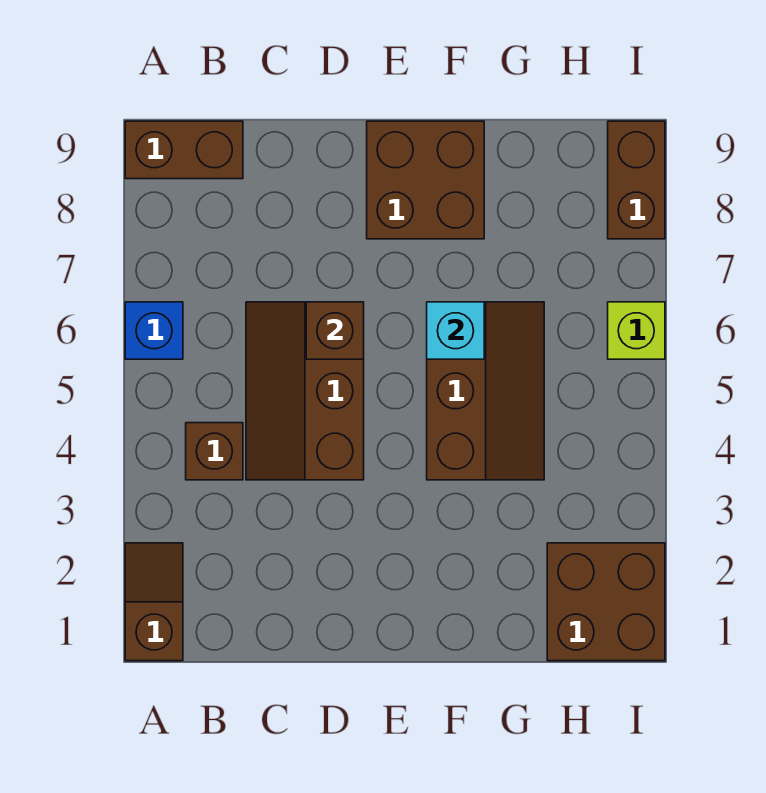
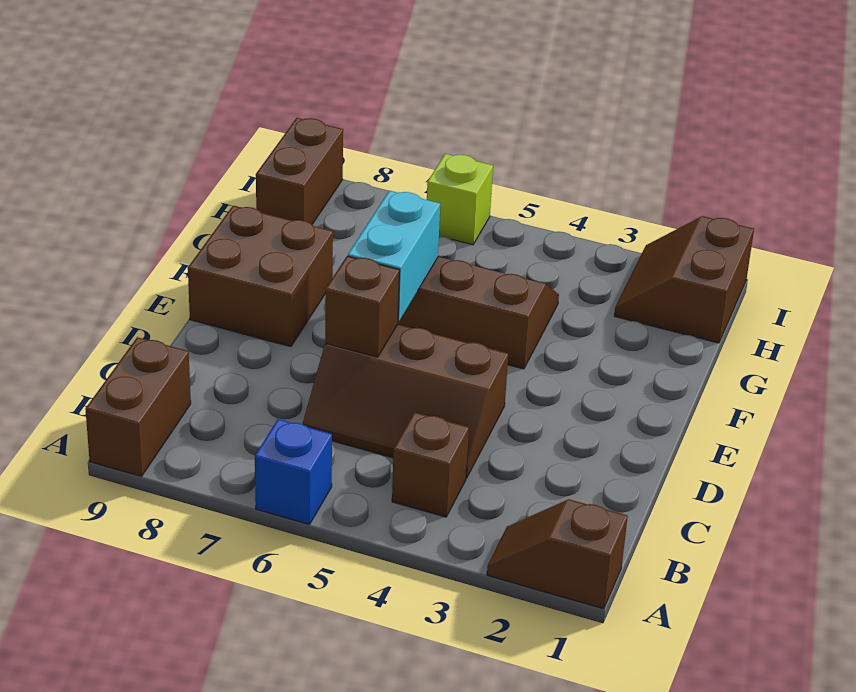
cyan 1x1 brick [427,302,484,359] -> cyan 1x2 brick [348,191,440,322]
brown 2x2 brick [547,543,665,661] -> brown 2x2 slope [614,216,754,343]
brown 1x2 brick [608,121,665,239] -> brown 1x2 brick turned to [256,118,343,224]

